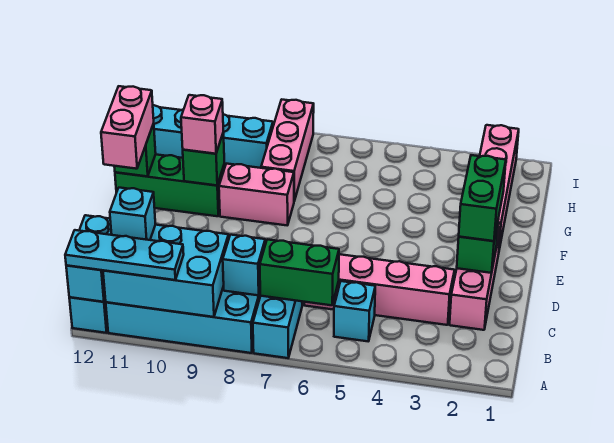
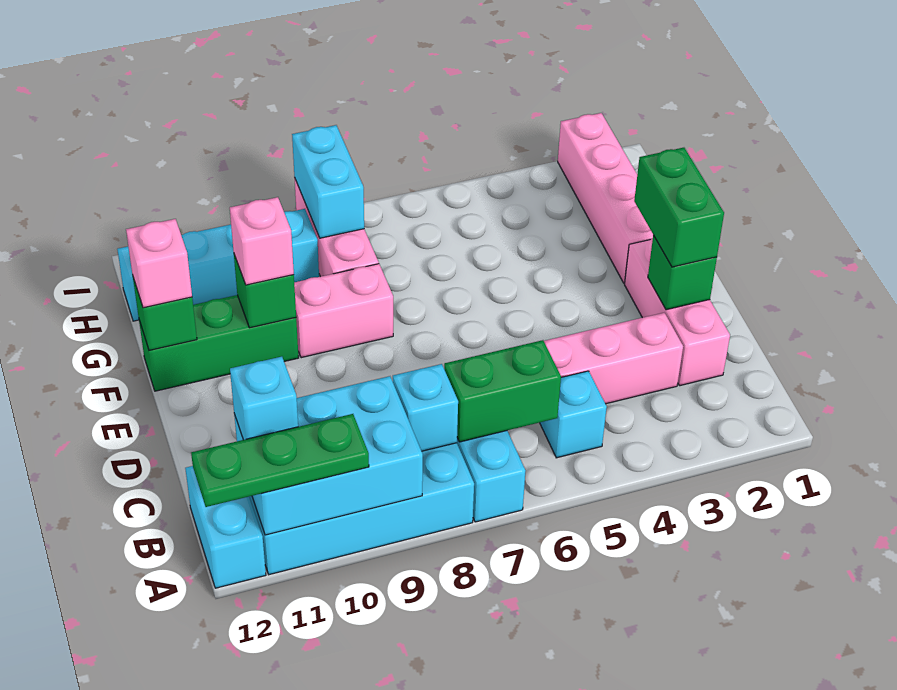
cyan 1x3 plate [65,230,184,280] -> green 1x3 plate [191,414,369,507]
cyan 1x2 brick [66,215,112,302] -> cyan 1x2 brick moved to [292,125,364,238]
pink 1x2 brick [101,86,154,169] -> pink 1x1 brick [126,219,192,308]

